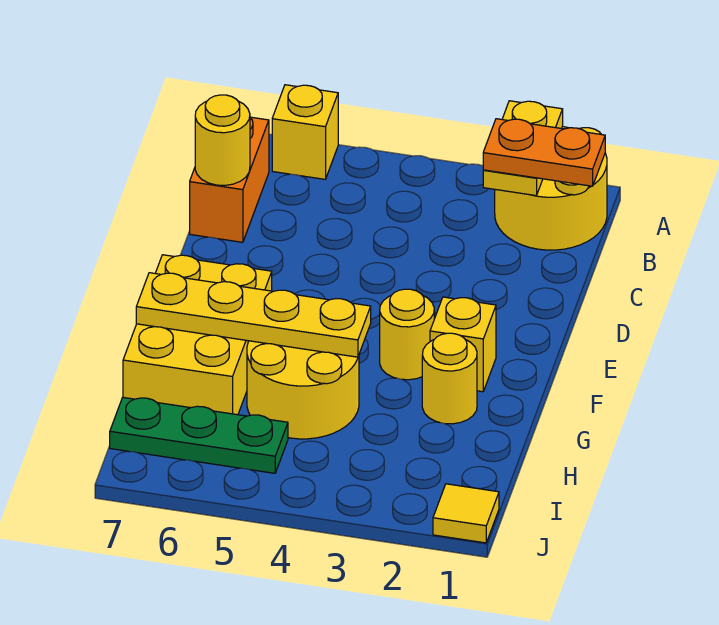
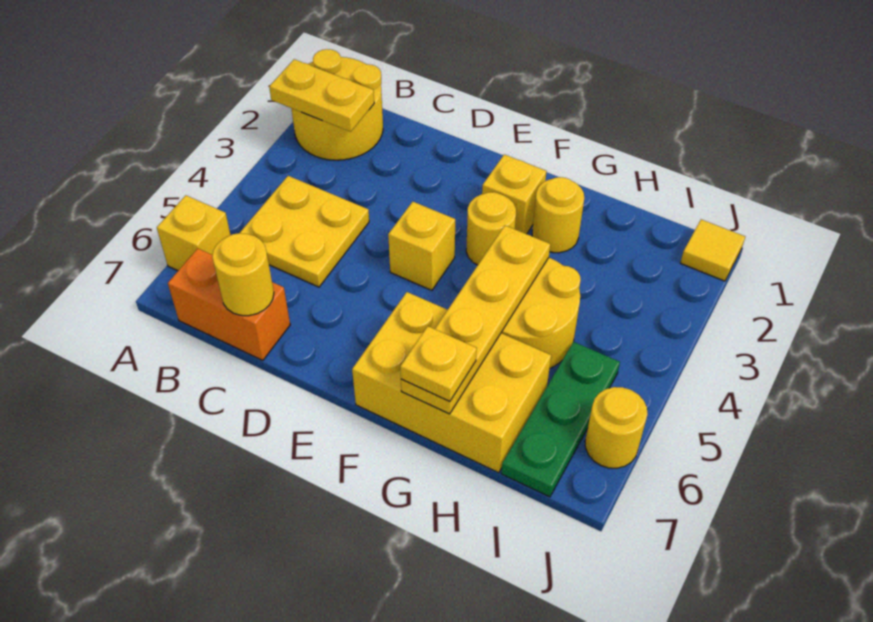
orange 1x2 plate [483,119,605,186] -> none
none -> yellow 2x2 plate [240,176,369,287]
none -> yellow 1x1 brick [388,202,455,290]
none -> yellow 1x1 plate [400,326,477,402]
none -> yellow 1x1 round brick [585,387,648,468]

